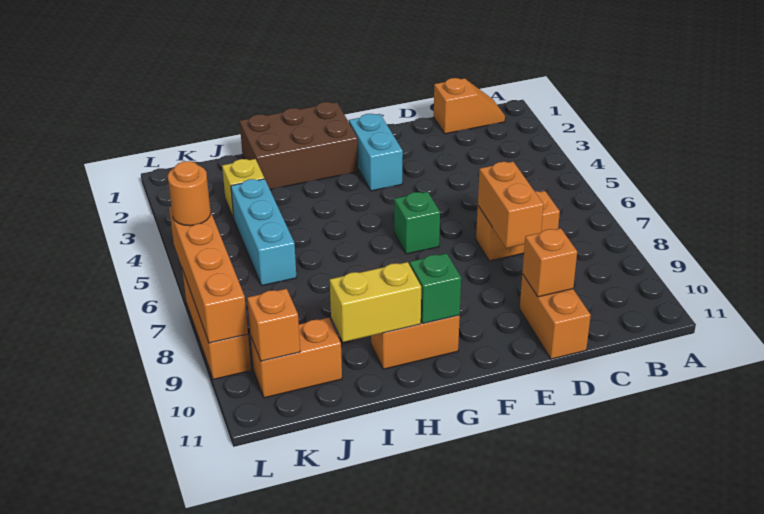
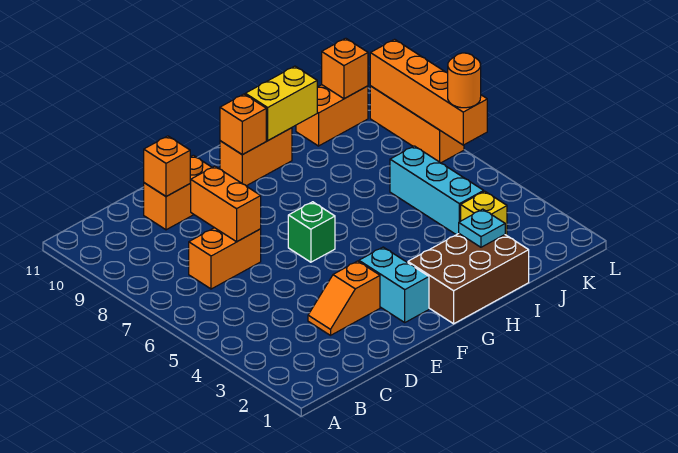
orange 1x2 slope [434,78,505,134] -> orange 1x2 slope moved to [308,261,380,335]
orange 1x2 brick [520,274,591,359] -> orange 1x2 brick turned to [144,155,212,230]
green 1x1 brick [410,253,461,324] -> orange 1x1 brick [220,94,266,155]
none -> cyan 1x1 plate [459,209,505,247]

